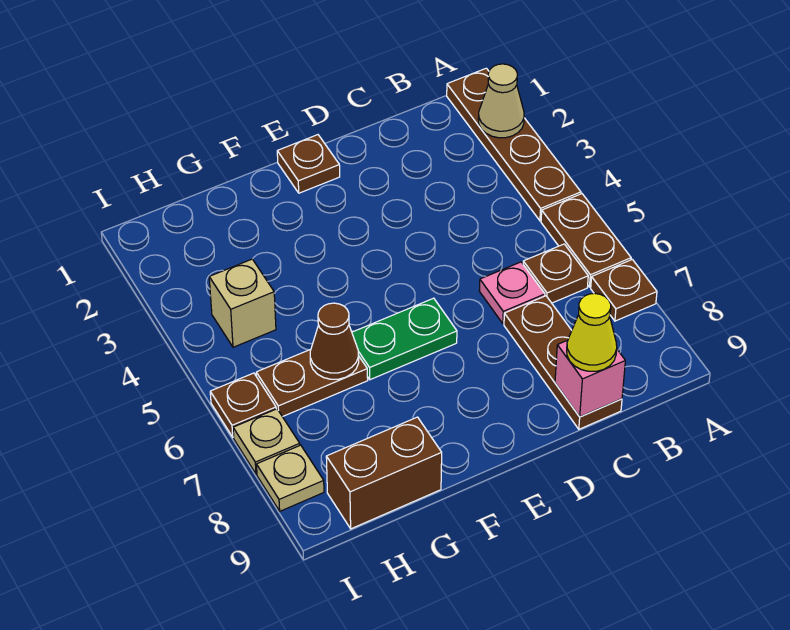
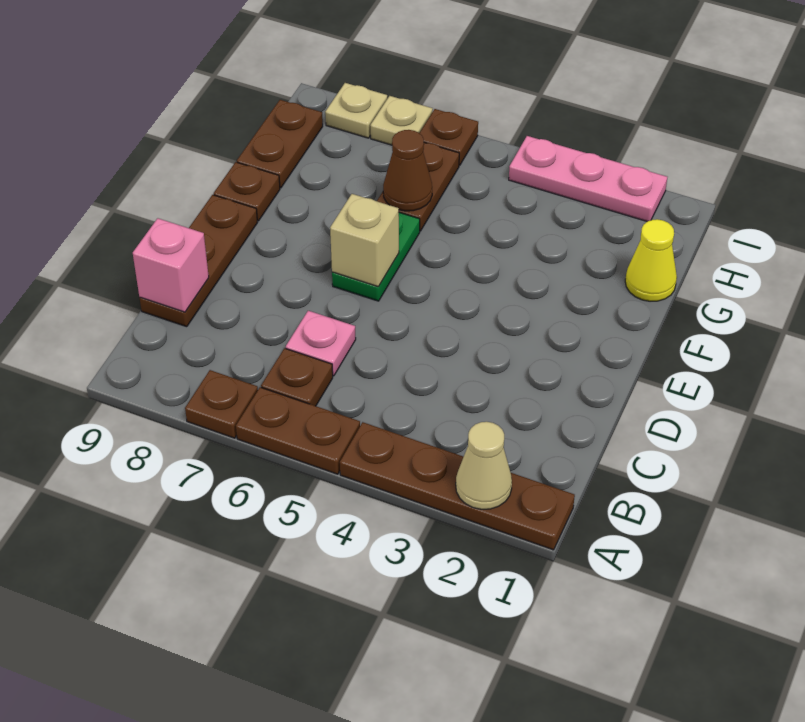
brown 1x3 plate [504,296,622,429] -> brown 1x3 plate turned to [140,195,258,327]
yellow 1x1 cone [567,293,617,371] -> yellow 1x1 cone moved to [625,219,677,301]
brown 1x1 plate [277,135,340,193] -> brown 1x1 plate moved to [214,162,280,221]
brown 1x2 brick [326,417,442,529] -> brown 1x2 plate [237,100,323,188]
tan 1x1 brick [209,259,276,347] -> tan 1x1 brick moved to [330,194,399,286]
none -> pink 1x3 plate [509,136,667,222]

